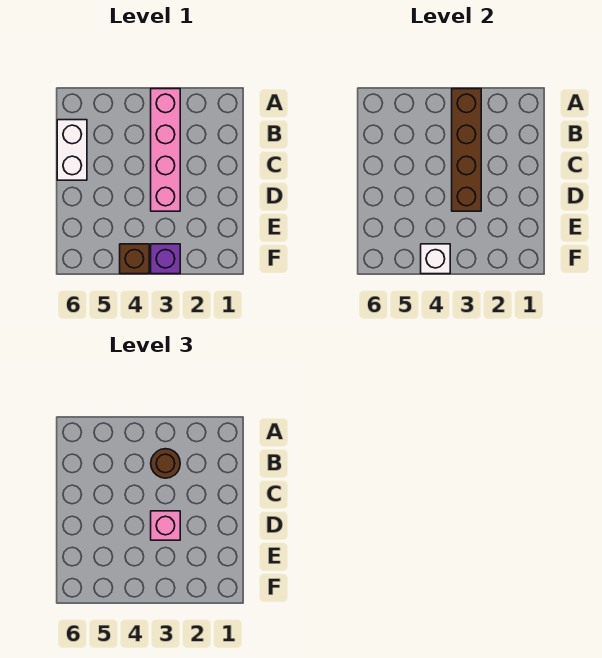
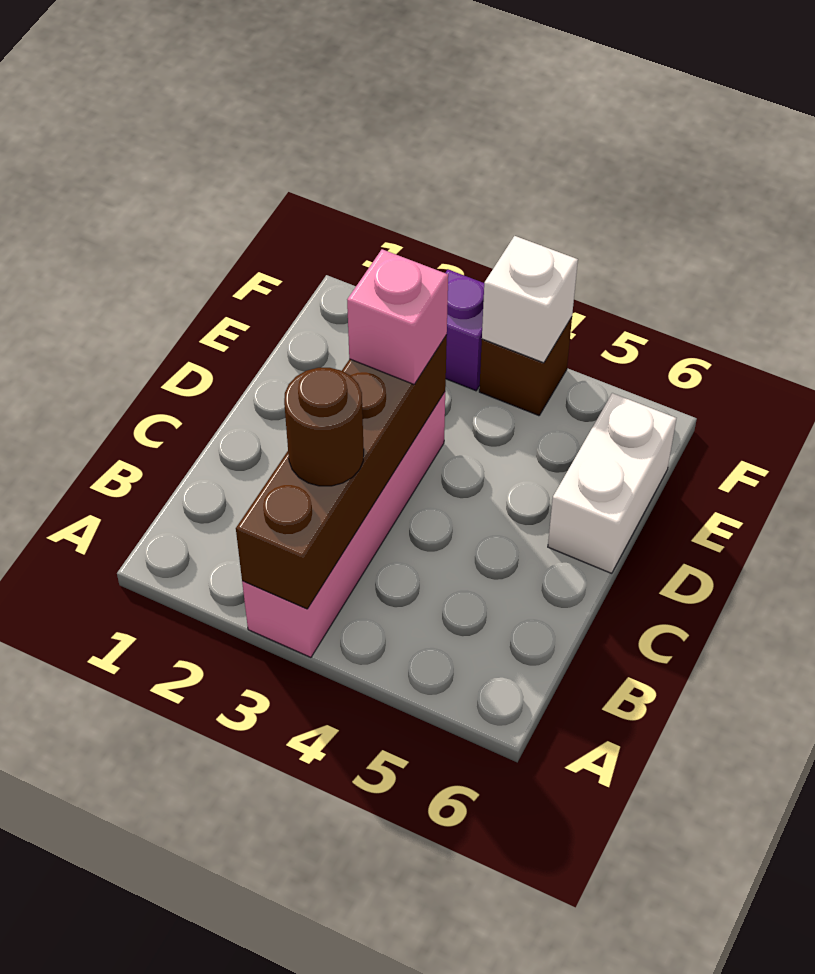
white 1x2 brick [57,120,87,180] -> white 1x2 brick moved to [548,393,676,573]

